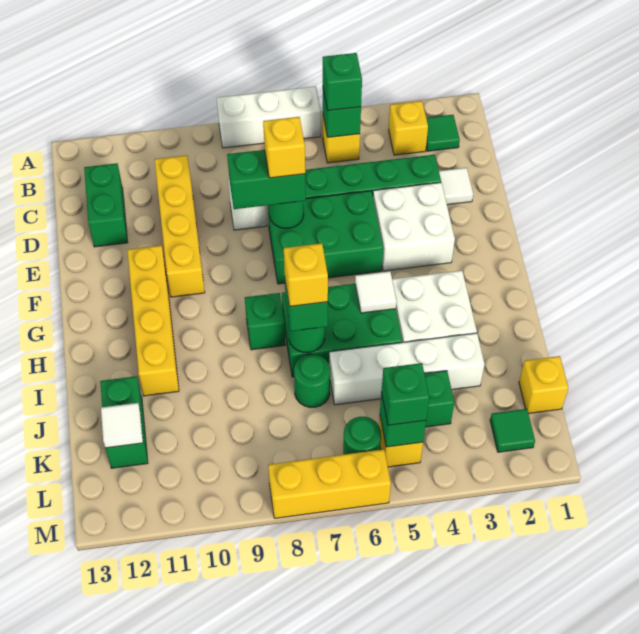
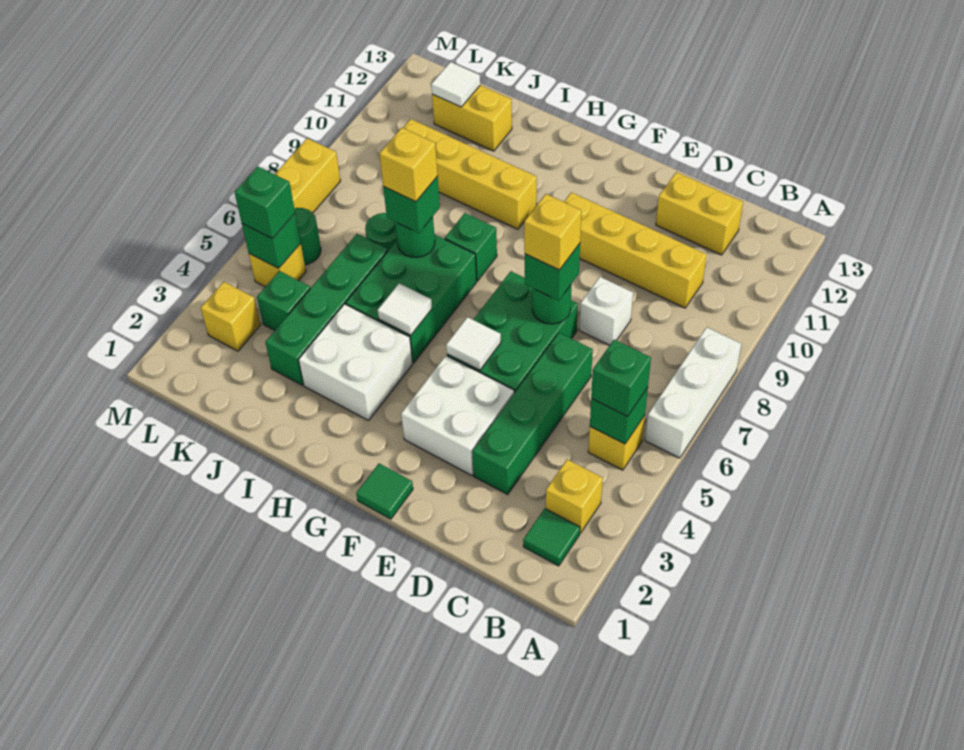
green 1x2 brick [84,163,128,247] -> yellow 1x2 brick [656,172,743,255]
white 1x1 tile [439,168,473,205] -> white 1x1 tile moved to [446,317,501,370]
green 1x2 brick [227,150,306,209] -> green 1x1 brick [525,244,580,301]
yellow 1x4 brick [127,245,179,396] -> yellow 1x4 brick moved to [403,119,537,229]
white 1x4 brick [329,333,485,405] -> green 1x4 brick [265,234,388,385]
green 1x2 brick [100,376,148,468] -> yellow 1x2 brick [432,85,512,151]
yellow 1x1 brick [519,356,568,414] -> yellow 1x1 brick moved to [201,282,261,351]
green 1x1 tile [490,409,535,452] -> green 1x1 tile moved to [356,464,413,519]

